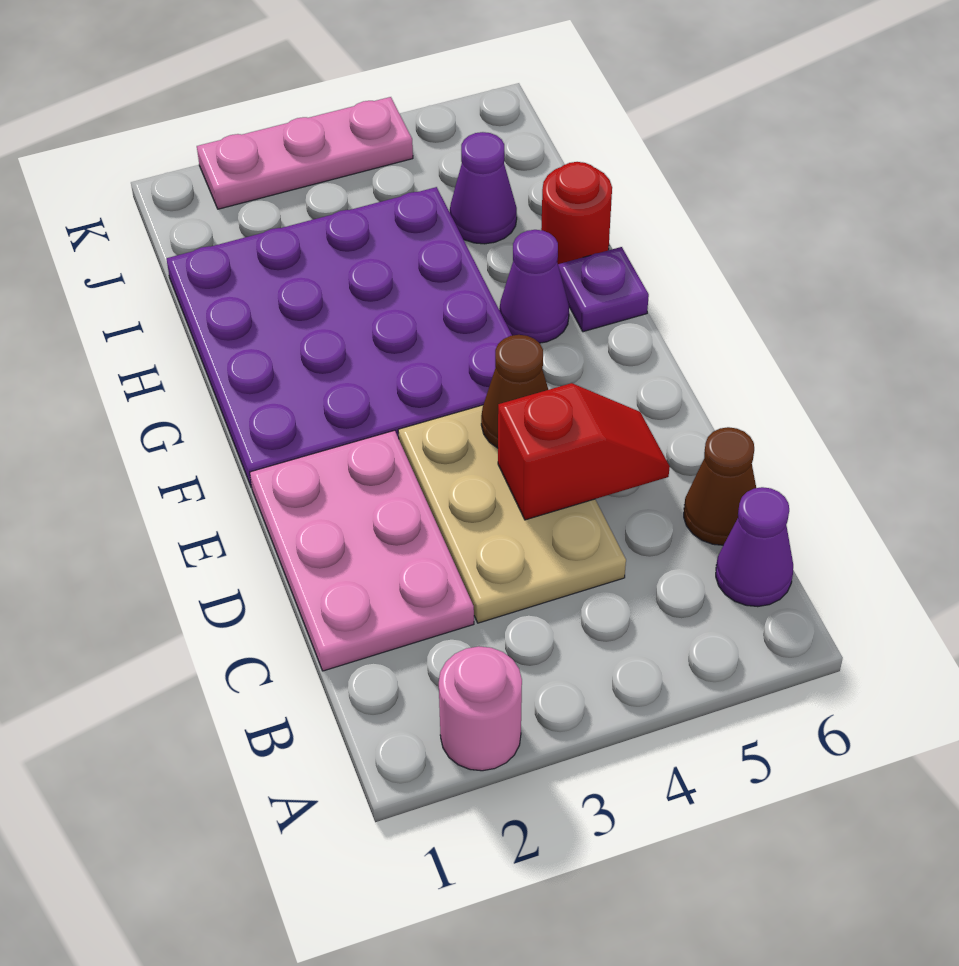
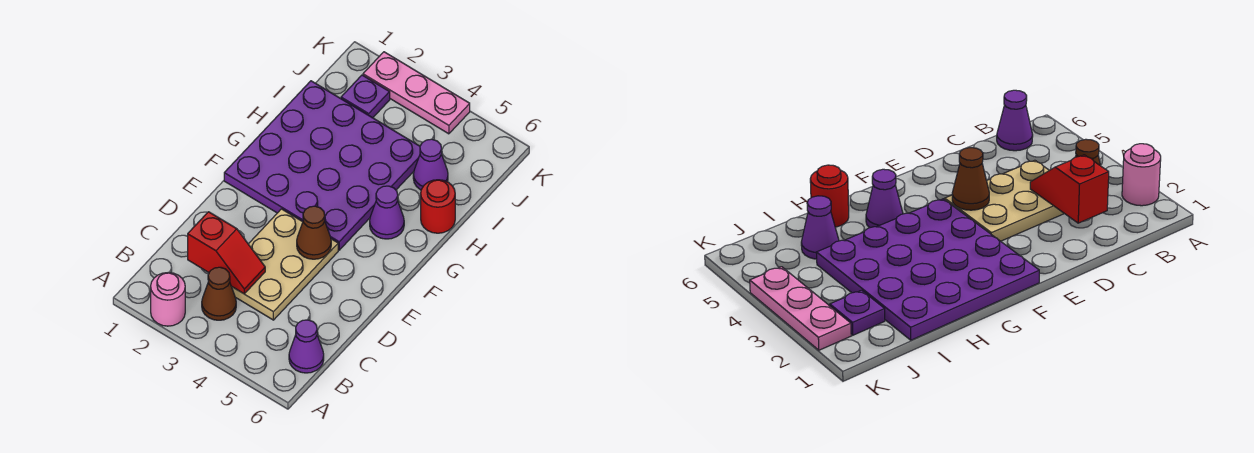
pink 2x3 plate [250,430,474,671] -> none
brown 1x1 cone [684,427,756,545] -> brown 1x1 cone moved to [202,267,236,320]
red 1x2 slope [498,383,670,520] -> red 1x2 slope moved to [188,212,265,294]
purple 1x1 plate [558,247,649,332] -> purple 1x1 plate moved to [341,75,390,118]

